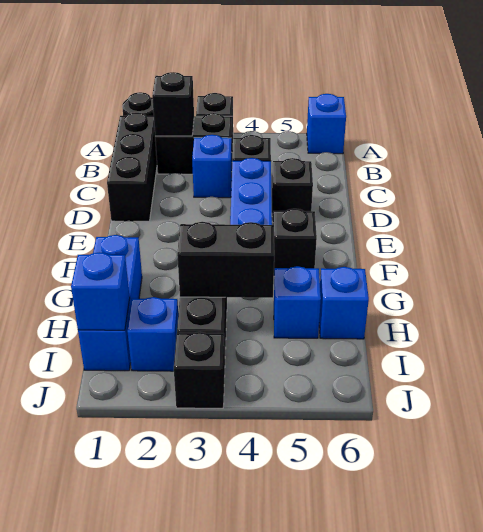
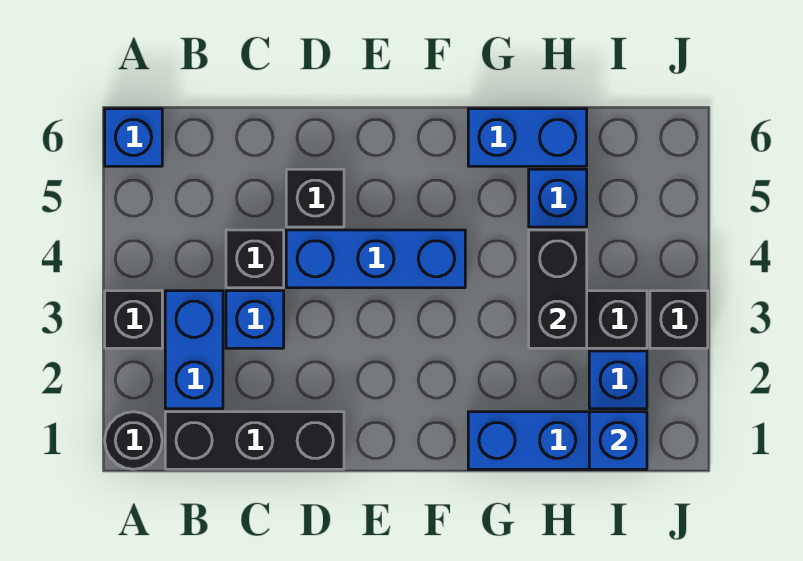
black 1x2 brick [155,113,233,174] -> blue 1x2 brick [165,291,223,409]
black 1x1 brick [152,72,194,136] -> none
black 1x1 brick [273,209,317,276] -> none
blue 1x1 brick [319,267,369,339] -> blue 1x2 brick [468,109,587,166]

